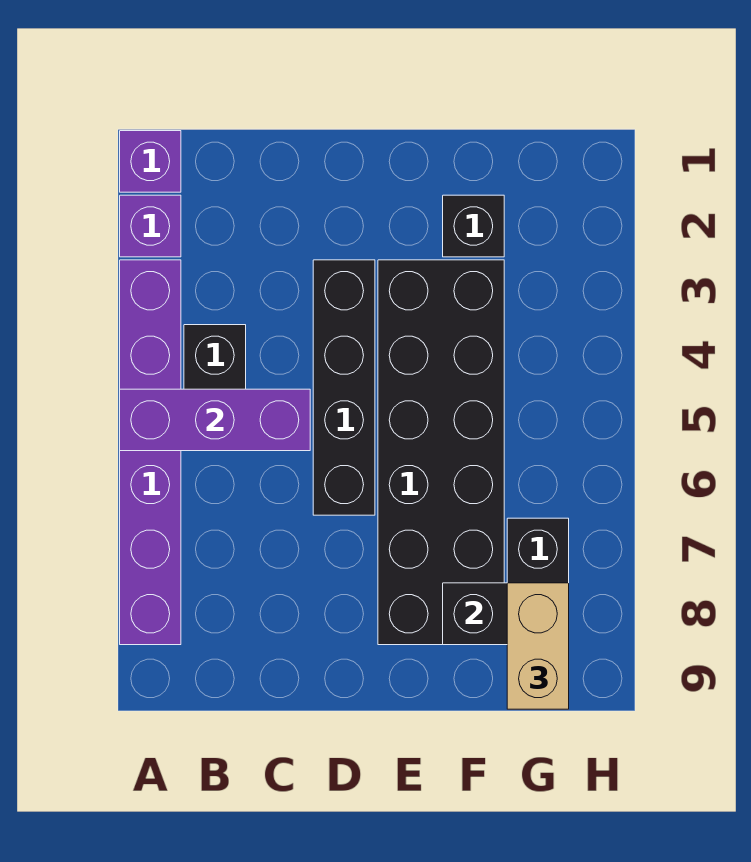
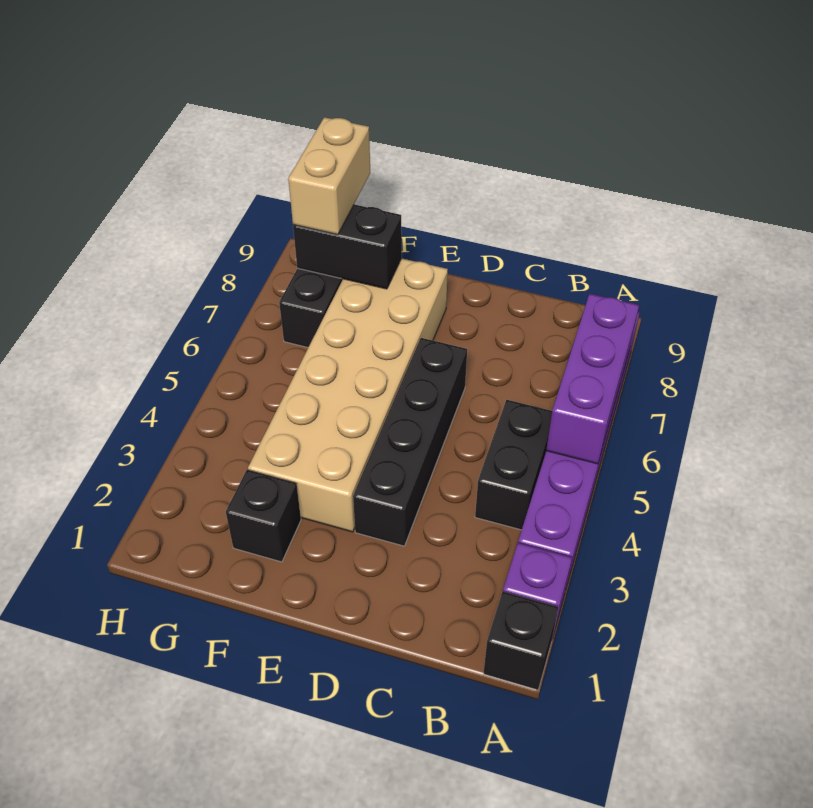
purple 1x1 brick [120,131,181,192] -> black 1x1 brick [483,592,558,690]
purple 1x3 brick [120,389,310,451] -> purple 1x3 brick turned to [546,294,639,464]
black 2x6 brick [378,260,504,645] -> tan 2x6 brick [248,258,448,532]

